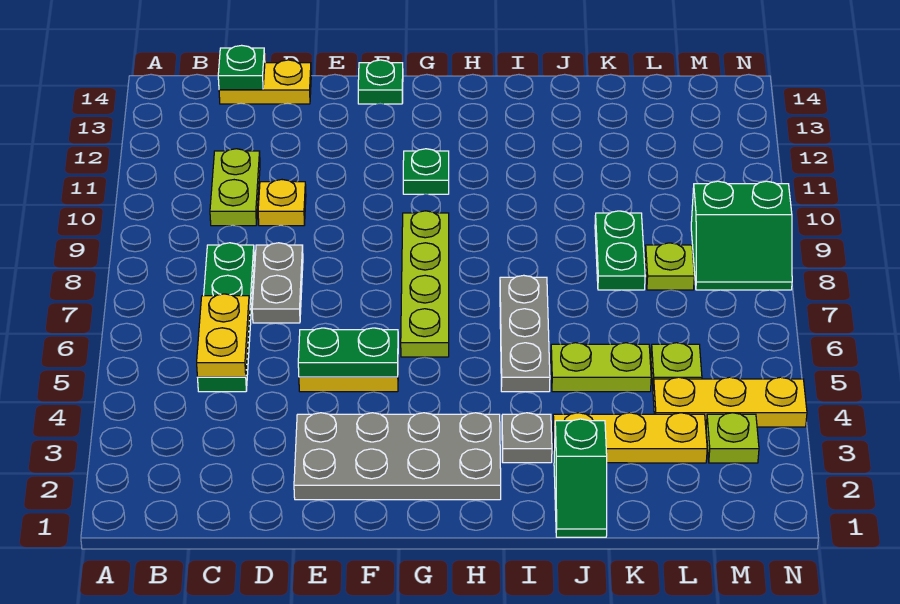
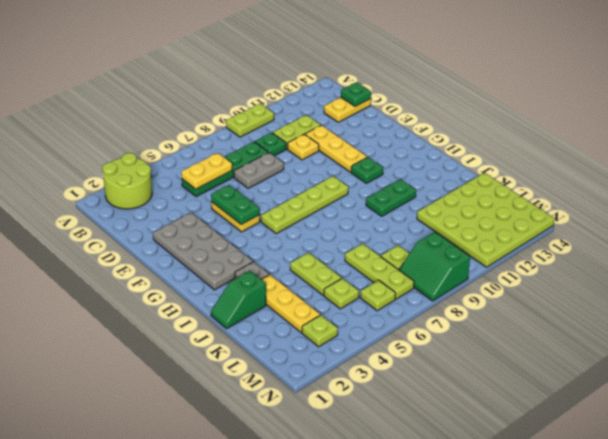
none -> lime 2x2 round brick [102,153,152,209]
none -> lime 1x2 plate [226,104,274,137]
yellow 1x2 plate [219,60,311,104] -> yellow 1x2 plate turned to [324,98,371,122]
green 1x1 plate [358,60,403,104] -> green 1x1 plate moved to [255,133,286,156]
grey 1x3 plate [500,275,550,392] -> none
none -> lime 1x3 plate [345,243,414,299]
green 1x2 plate [595,211,645,290] -> green 1x2 plate moved to [366,179,416,216]
none -> lime 4x4 plate [417,173,554,267]
yellow 1x3 plate [653,377,807,427] -> yellow 1x3 plate moved to [305,125,367,172]
none -> lime 1x1 plate [360,280,396,311]

